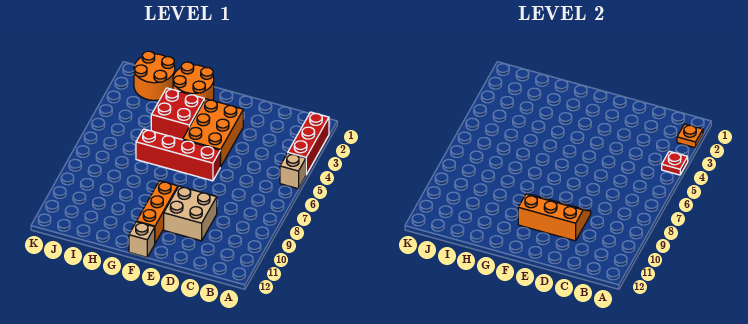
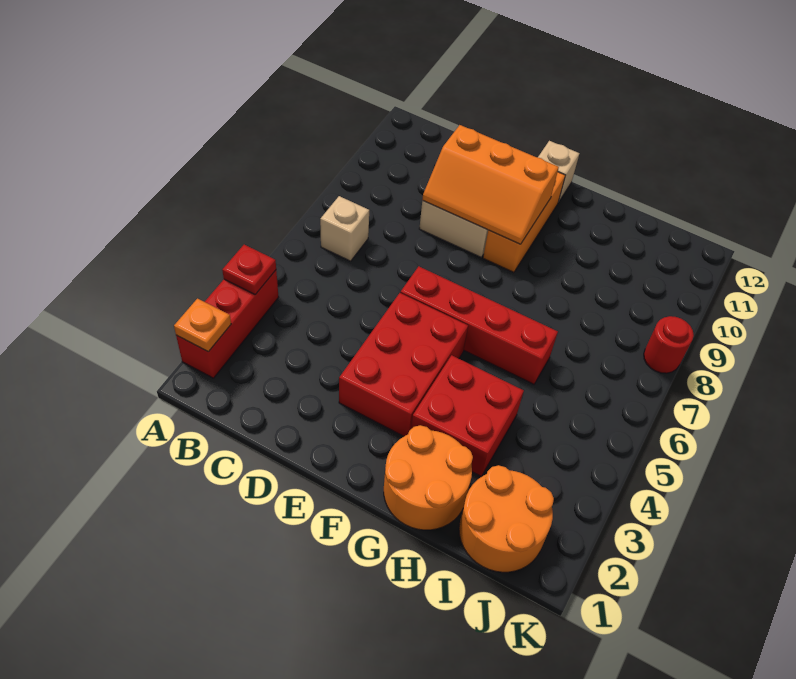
tan 1x1 brick [280,153,306,189] -> tan 1x1 brick moved to [320,196,369,261]
orange 2x3 brick [183,99,243,167] -> red 2x3 brick [339,293,468,437]
none -> red 1x1 round brick [644,316,694,373]

